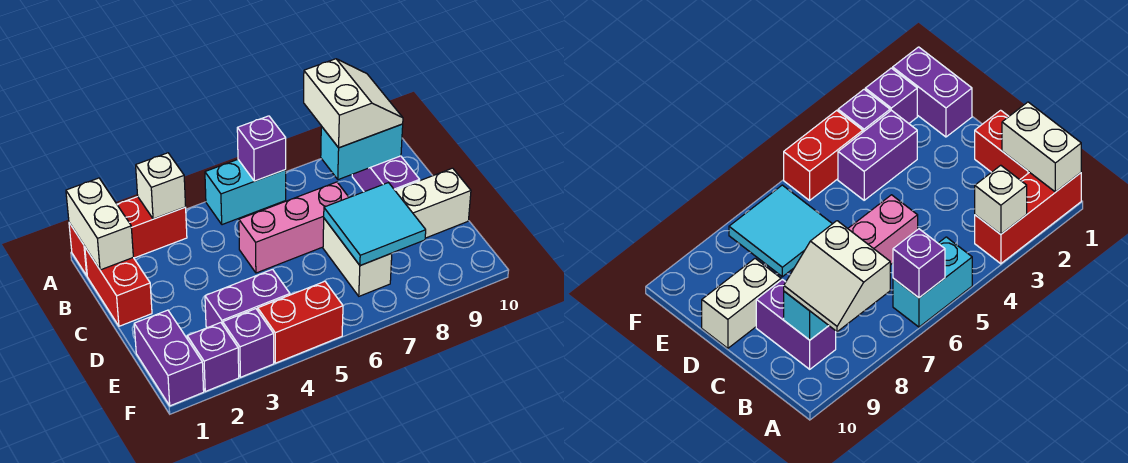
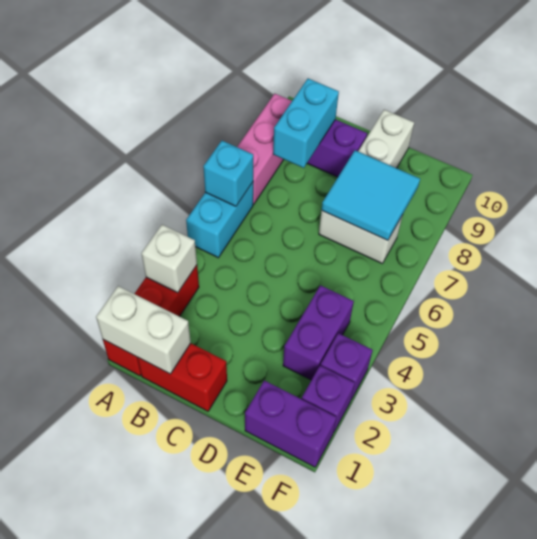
purple 1x1 brick [237,116,286,181] -> cyan 1x1 brick [203,141,253,206]
white 2x2 slope [304,59,403,148] -> none
pink 1x3 brick [239,182,349,273] -> pink 1x3 brick moved to [237,94,292,204]
red 1x2 brick [258,281,343,363] -> none

